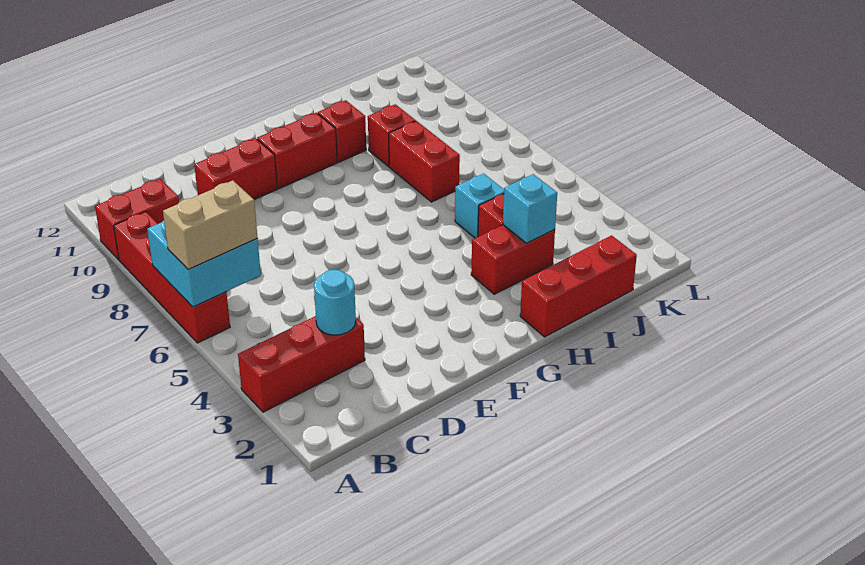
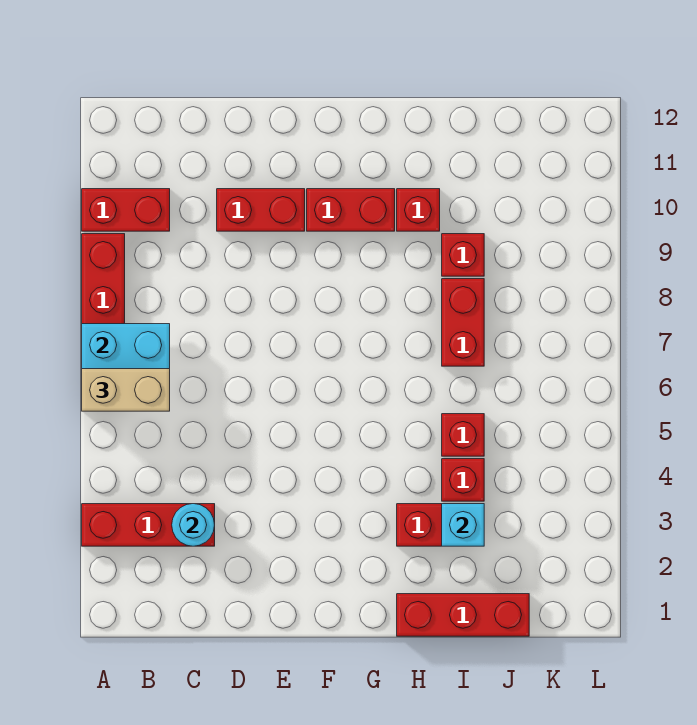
cyan 1x1 brick [455,174,504,238] -> red 1x1 brick [442,414,484,456]

